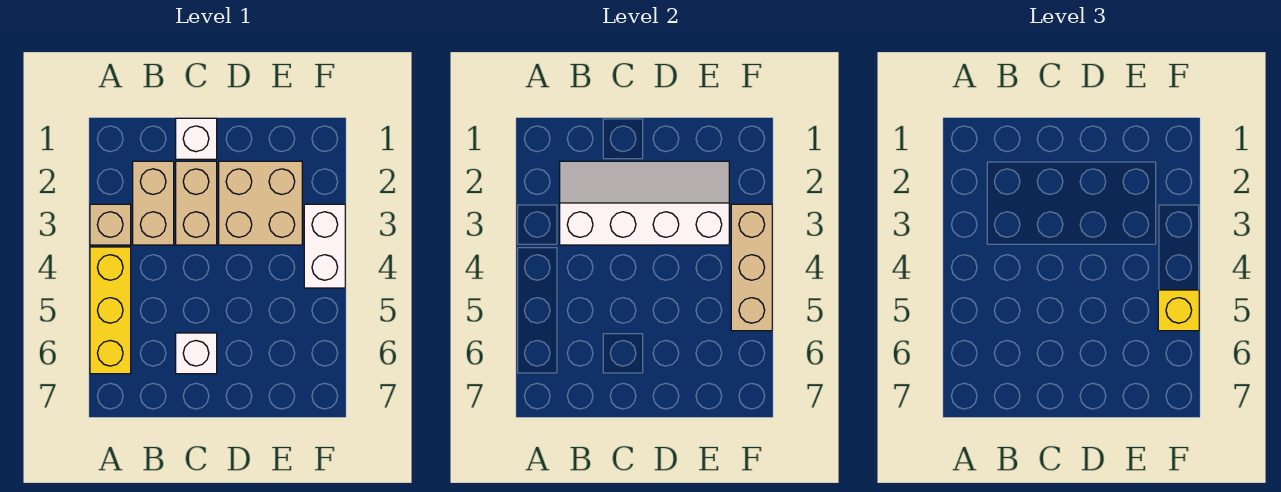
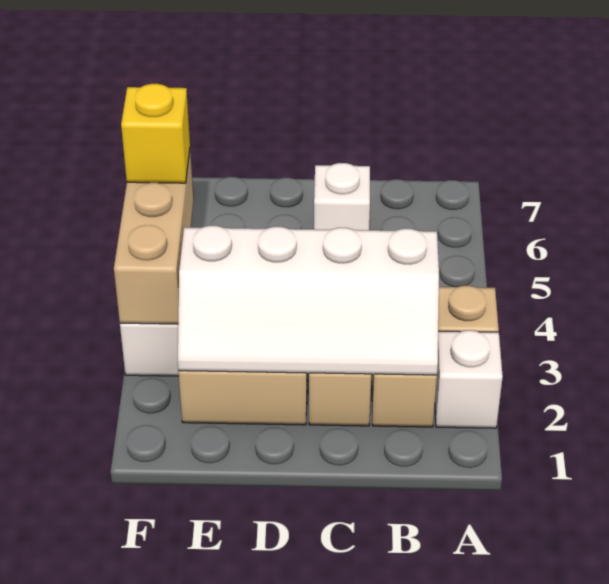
yellow 1x3 brick [90,247,131,374] -> none
white 1x1 brick [176,118,217,159] -> white 1x1 brick moved to [435,330,503,428]

